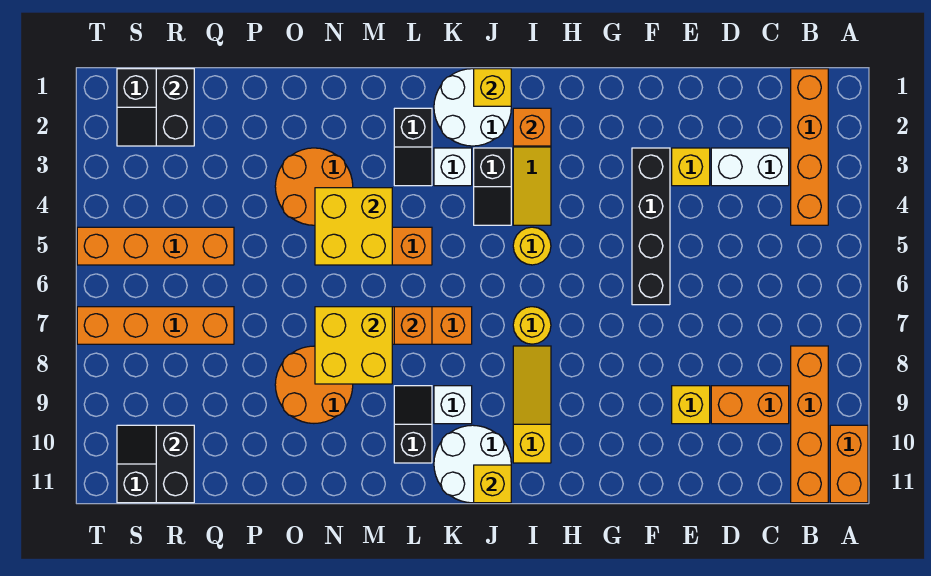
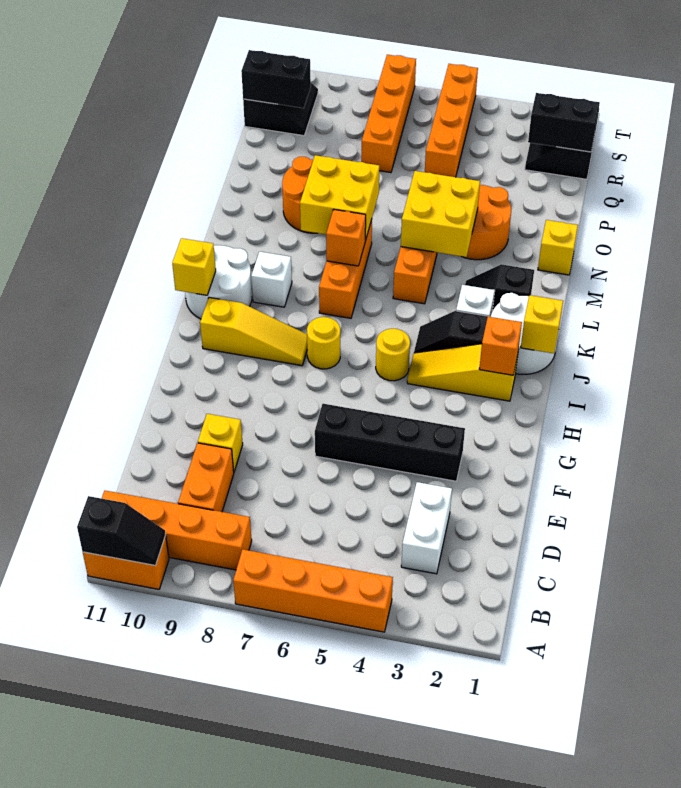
orange 1x4 brick [791,69,828,225] -> orange 1x4 brick moved to [233,549,393,632]
yellow 1x1 brick [672,148,710,186] -> yellow 1x1 brick moved to [538,220,578,275]
black 1x2 slope [394,386,432,463] -> black 1x2 slope moved to [77,496,166,566]

